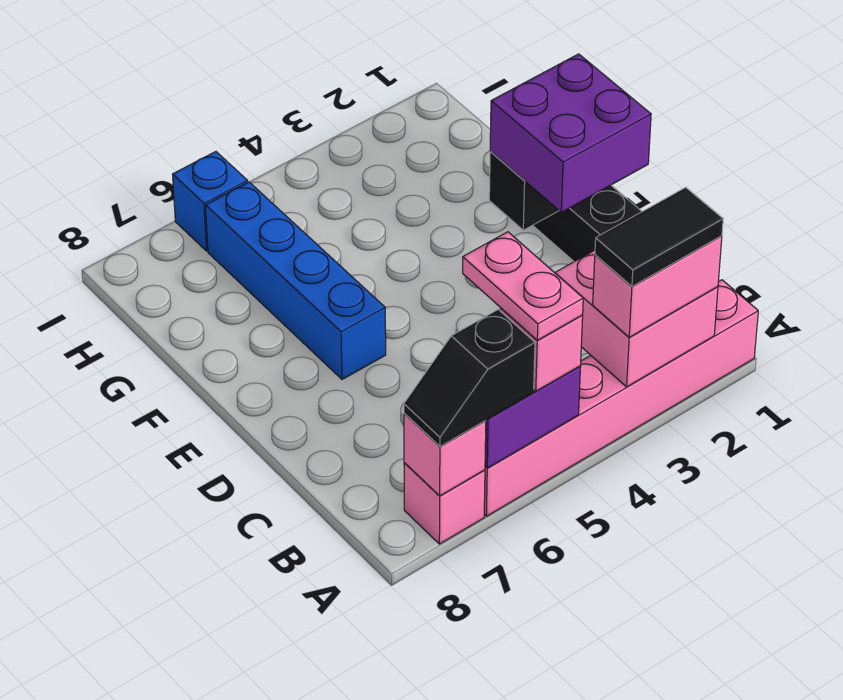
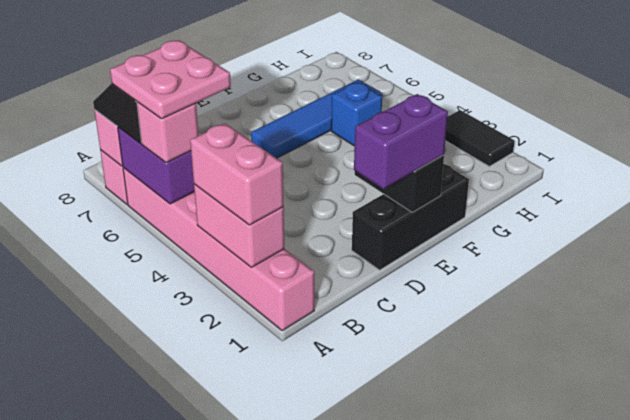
pink 2x2 brick [555,250,718,387] -> pink 1x2 brick [194,184,284,267]
black 1x2 tile [595,187,723,286] -> black 1x2 tile moved to [445,110,515,166]
pink 1x2 plate [463,232,583,340] -> pink 2x2 plate [110,41,231,119]
purple 2x2 brick [490,54,651,212] -> purple 1x2 brick [354,94,448,189]
blue 1x4 brick [206,182,386,379] -> blue 1x4 tile [251,80,382,158]
blue 1x1 brick [173,152,248,251] -> blue 1x1 brick moved to [331,82,382,146]

